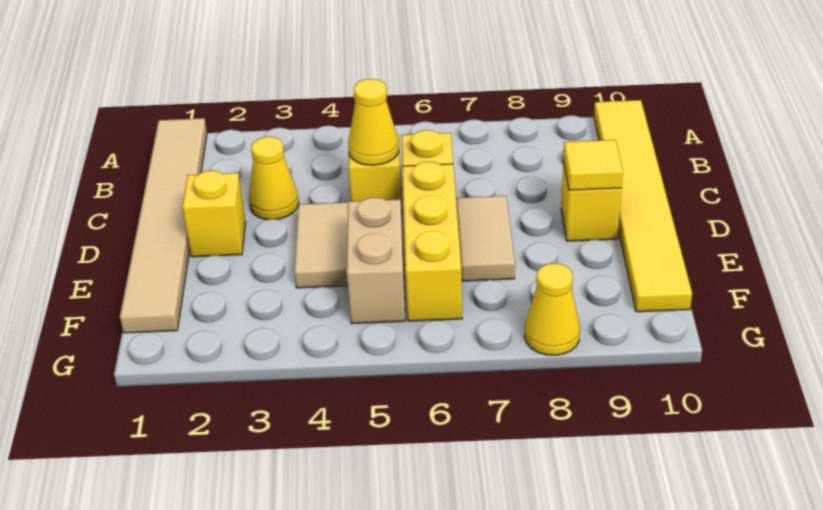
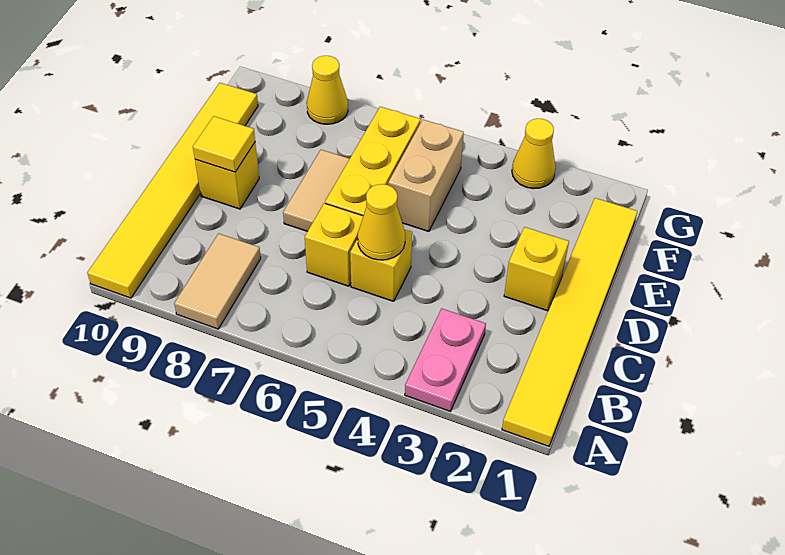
tan 1x6 tile [120,118,207,333] -> yellow 1x6 tile [502,198,637,446]
none -> pink 1x2 plate [405,309,486,411]
yellow 1x1 cone [249,137,299,220] -> yellow 1x1 cone moved to [512,119,556,189]
tan 1x2 tile [294,202,348,288] -> tan 1x2 tile moved to [174,234,261,329]

